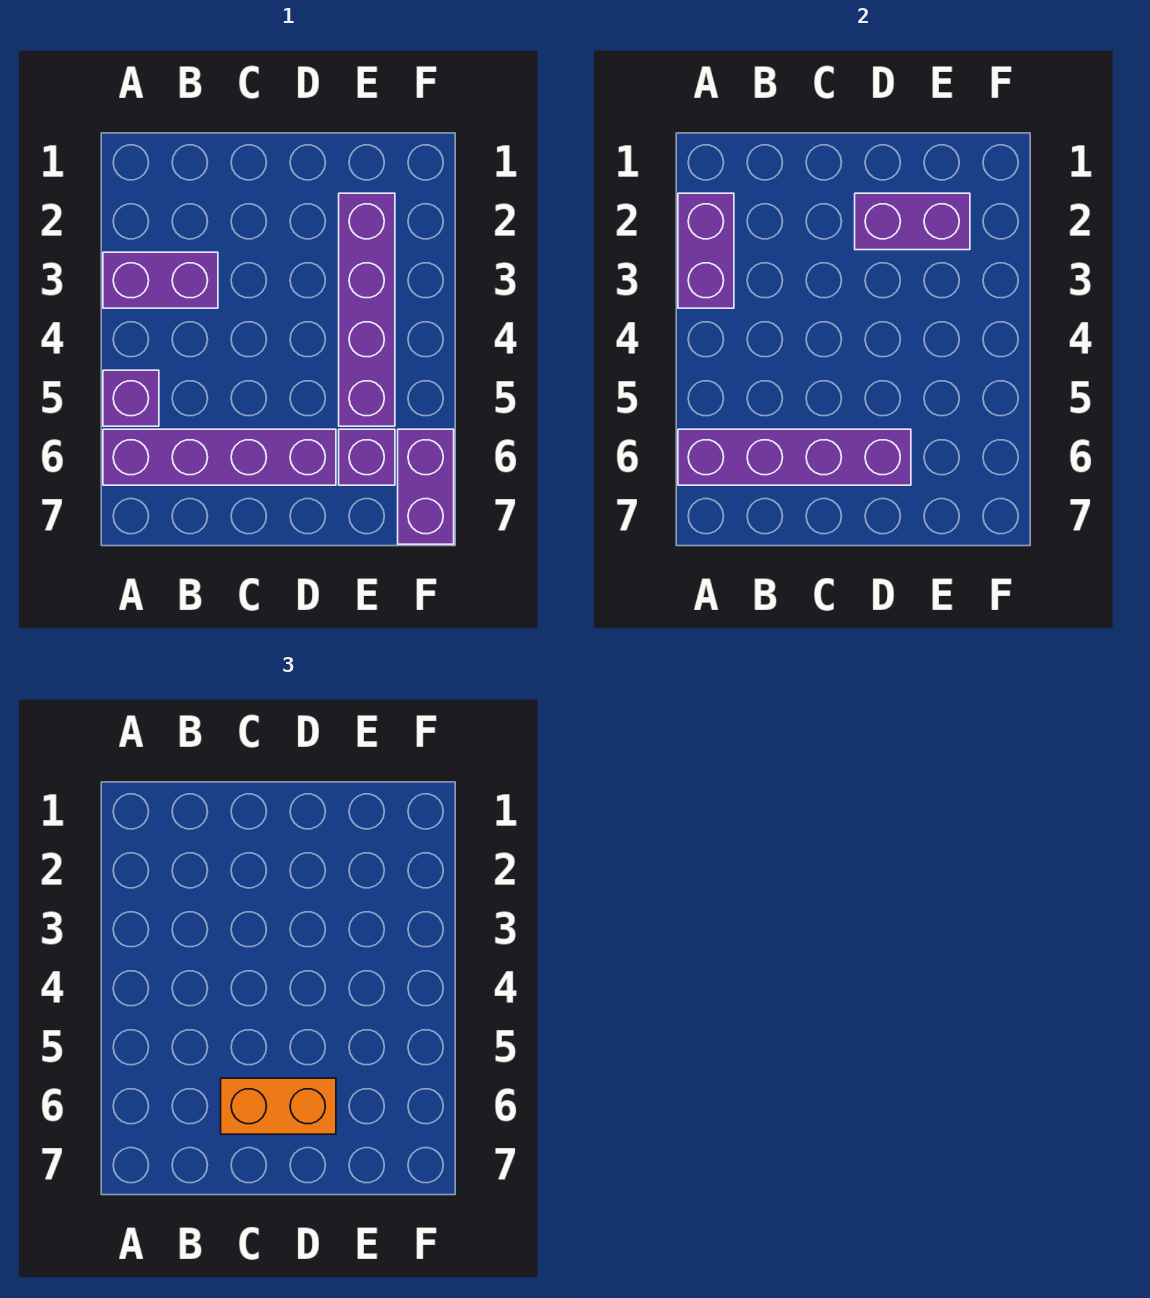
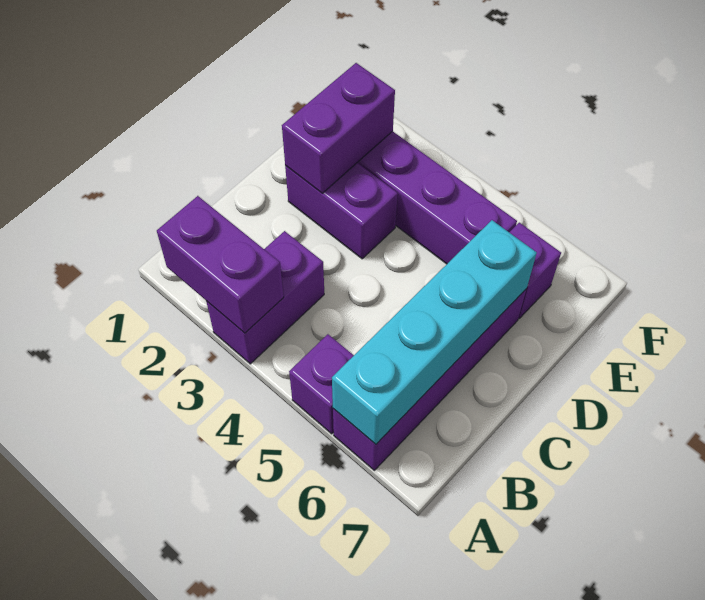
purple 1x4 brick [678,429,911,485] -> cyan 1x4 brick [332,220,537,444]
orange 1x2 brick [221,1078,336,1134] -> none
purple 1x2 brick [398,429,454,544] -> purple 1x2 brick moved to [285,163,398,259]

